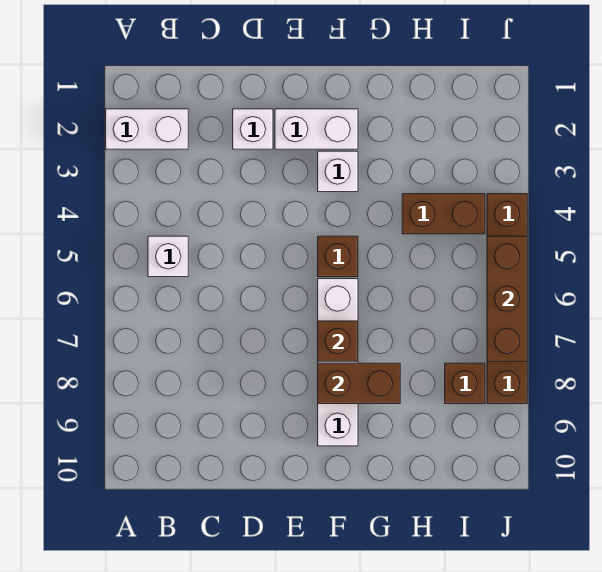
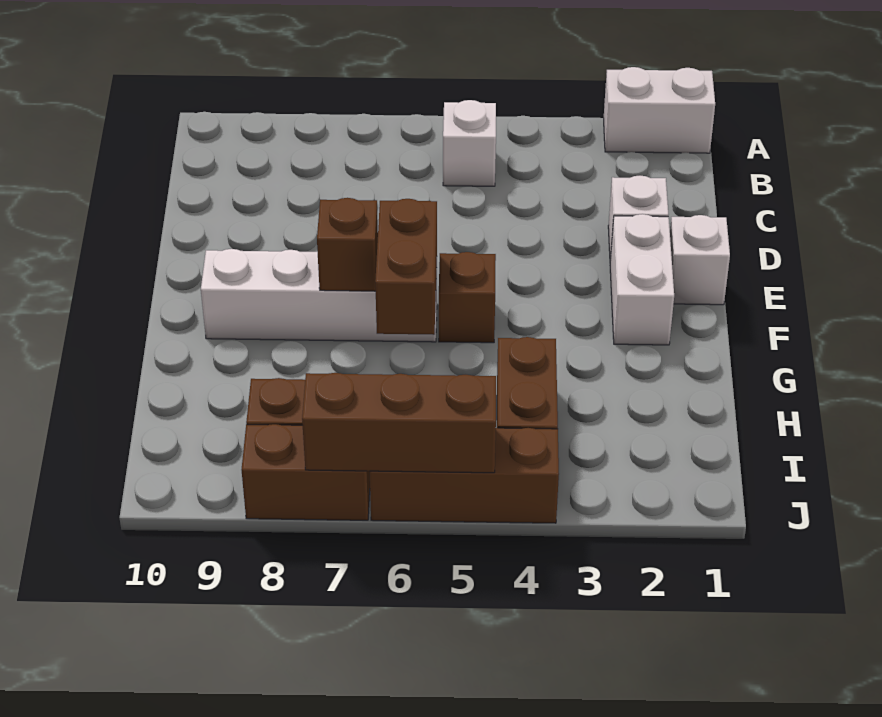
white 1x2 brick [106,109,188,149] -> white 1x2 brick turned to [604,67,715,153]
white 1x1 brick [318,151,358,192] -> white 1x1 brick moved to [670,215,730,305]
brown 1x2 brick [318,363,400,404] -> brown 1x2 brick moved to [375,199,437,335]

